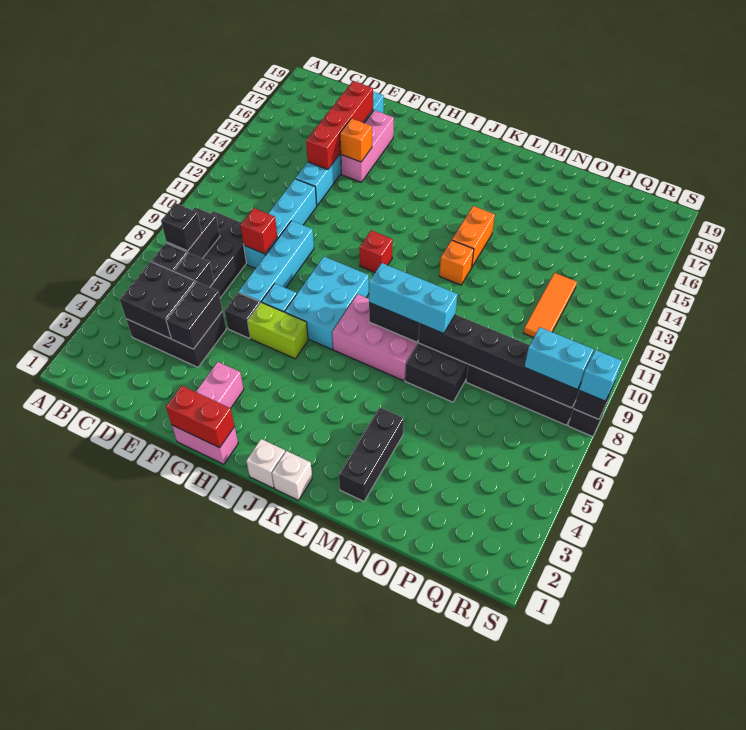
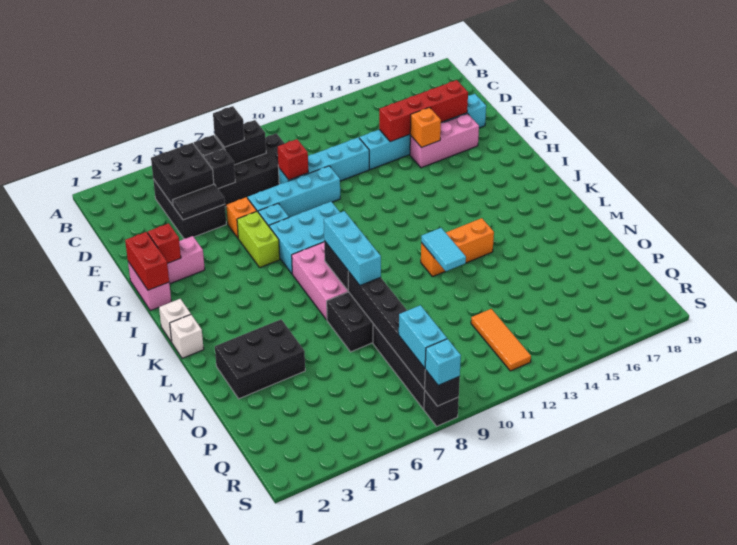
black 1x2 brick [166,281,222,349] -> black 1x2 tile [173,184,225,220]
black 1x1 brick [224,292,260,338] -> orange 1x1 brick [226,197,257,238]
red 1x1 brick [359,230,393,272] -> red 1x1 brick moved to [148,223,181,263]
none -> cyan 1x2 tile [421,228,466,271]
black 1x3 brick [339,407,404,501] -> black 2x3 brick [215,319,305,399]
orange 1x3 tile [523,273,577,338] -> orange 1x3 tile turned to [471,309,531,371]

